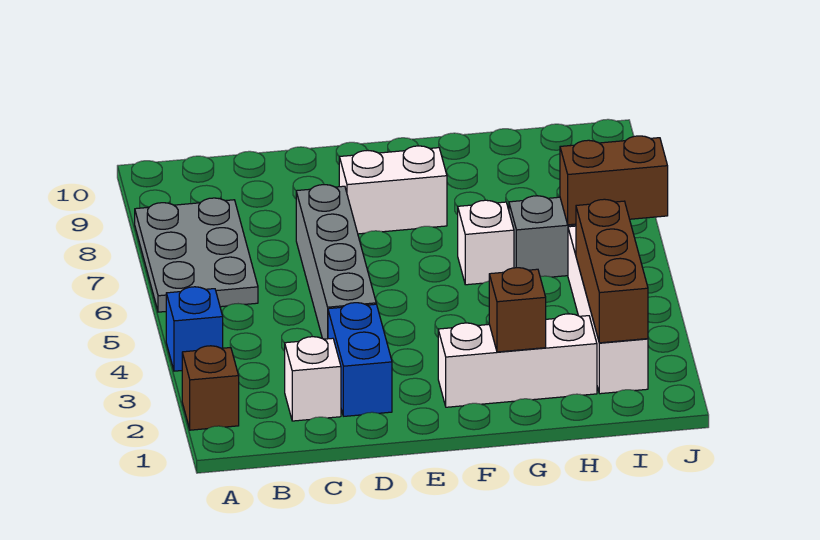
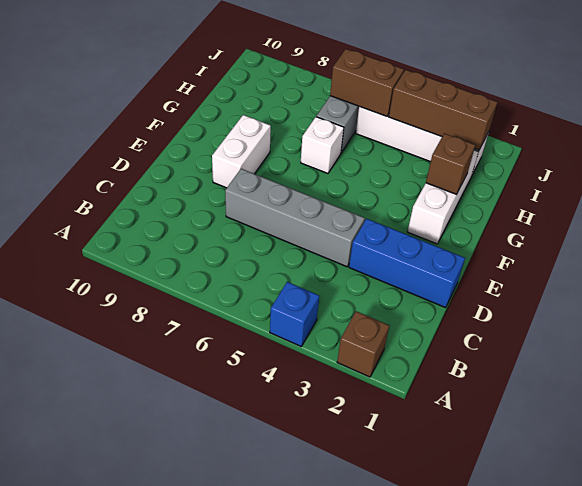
grey 2x3 plate [135,198,258,312] -> none
white 1x1 brick [285,337,341,421] -> none
blue 1x2 brick [328,303,392,416] -> blue 1x3 brick [349,219,465,308]
brown 1x2 brick [560,136,668,225] -> brown 1x2 brick turned to [330,49,404,116]

